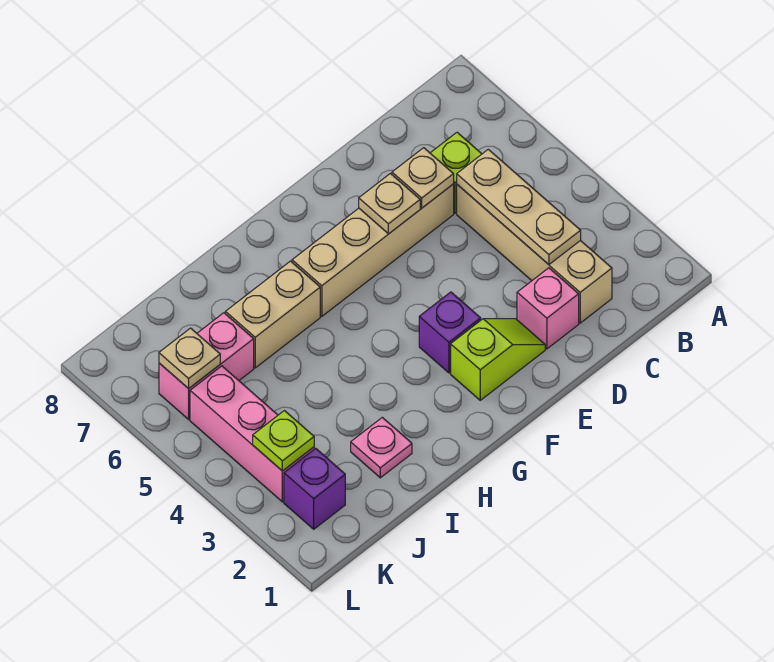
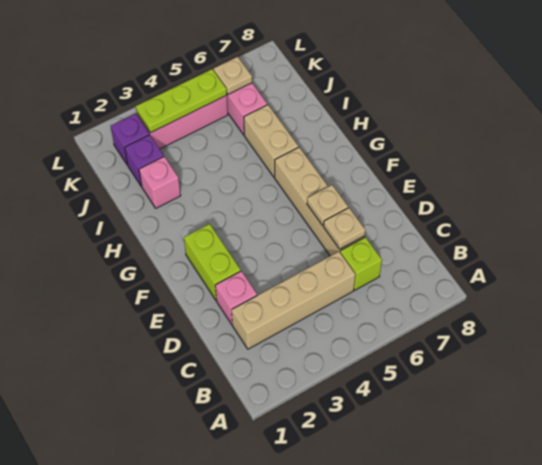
tan 1x3 plate [457,149,581,264] -> none
lime 1x2 slope [451,318,545,400] -> lime 1x2 brick [184,224,241,300]
purple 1x1 brick [419,292,481,373] -> purple 1x1 brick moved to [125,135,164,186]
pink 1x1 plate [351,417,412,478] -> pink 1x1 brick [139,157,181,208]
lime 1x1 plate [253,411,314,471] -> lime 1x3 plate [136,69,227,133]

